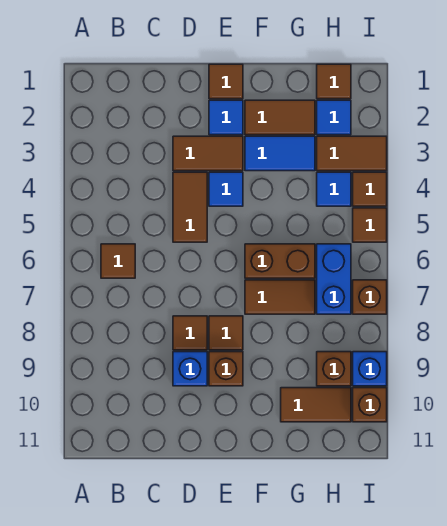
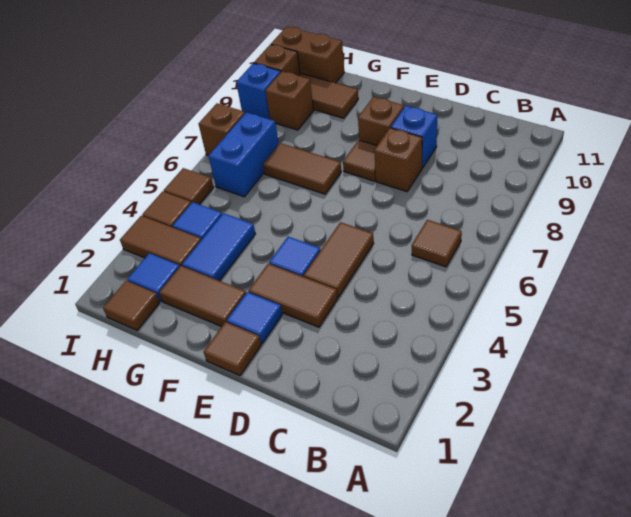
brown 1x1 tile [173,316,207,350] -> brown 1x1 brick [374,128,422,192]
blue 1x2 tile [245,136,315,171] -> blue 1x2 tile turned to [182,213,255,281]
brown 1x2 brick [245,244,315,278] -> brown 1x2 brick moved to [271,26,344,83]

